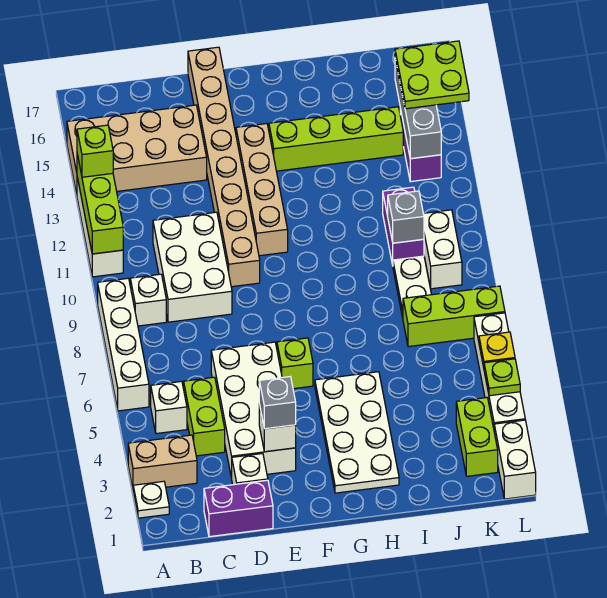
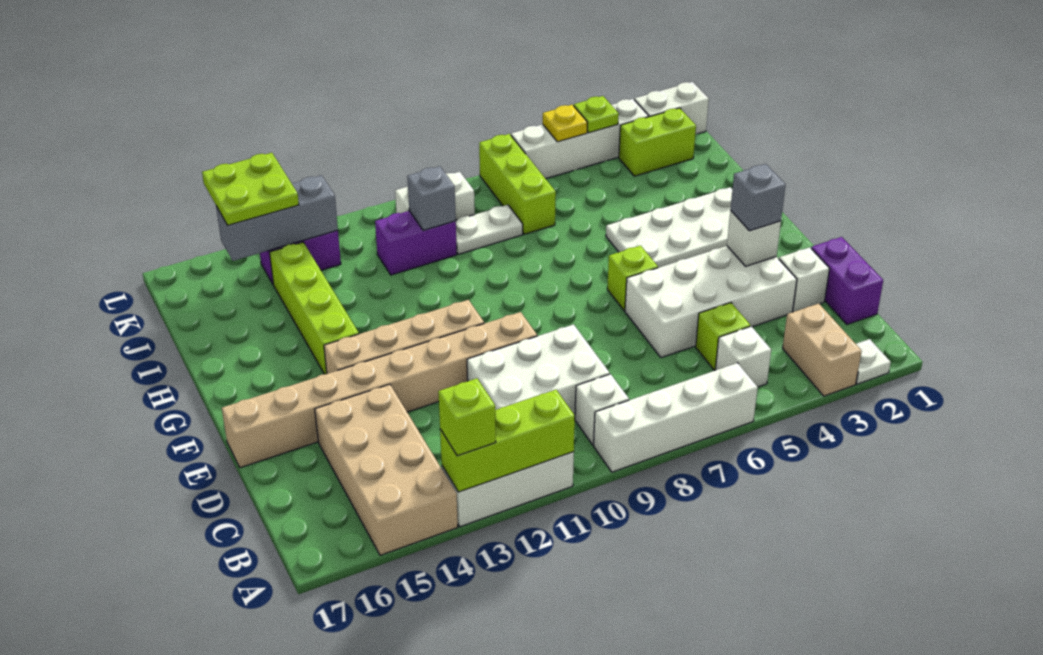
lime 1x2 brick [184,377,225,456] -> lime 1x1 brick [696,303,750,370]

